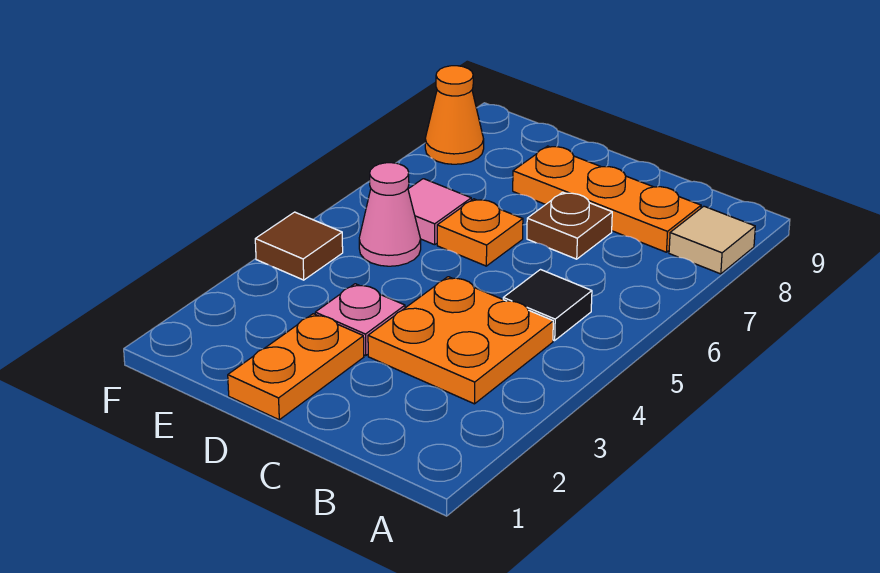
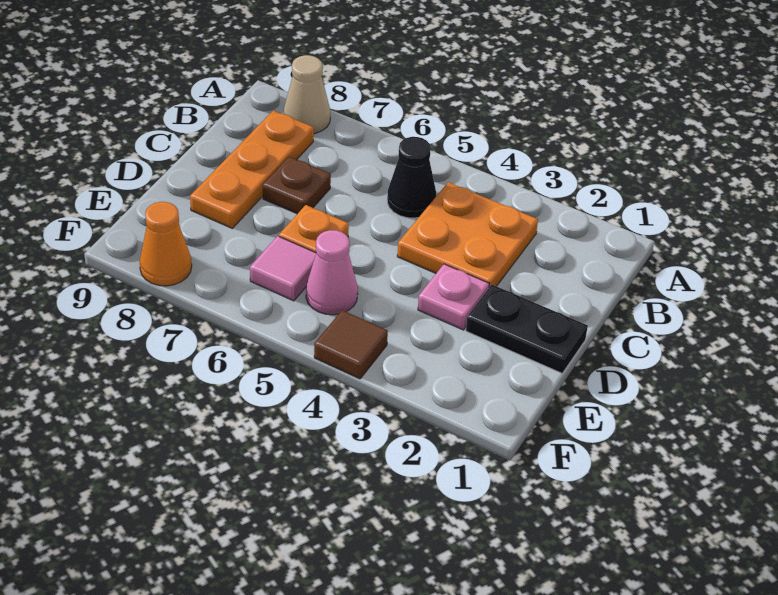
tan 1x1 tile [669,206,755,274] -> tan 1x1 cone [283,55,330,134]
black 1x1 tile [503,270,592,341] -> black 1x1 cone [387,137,436,218]
orange 1x2 plate [228,314,364,420] -> black 1x2 plate [466,285,588,373]

